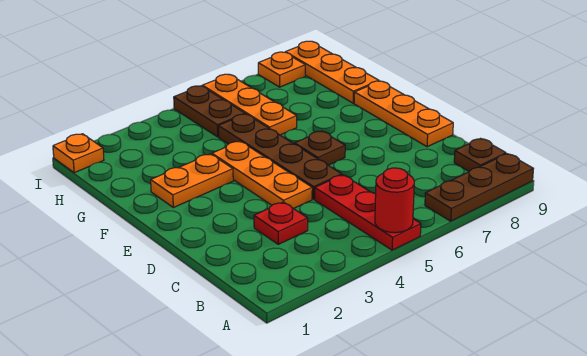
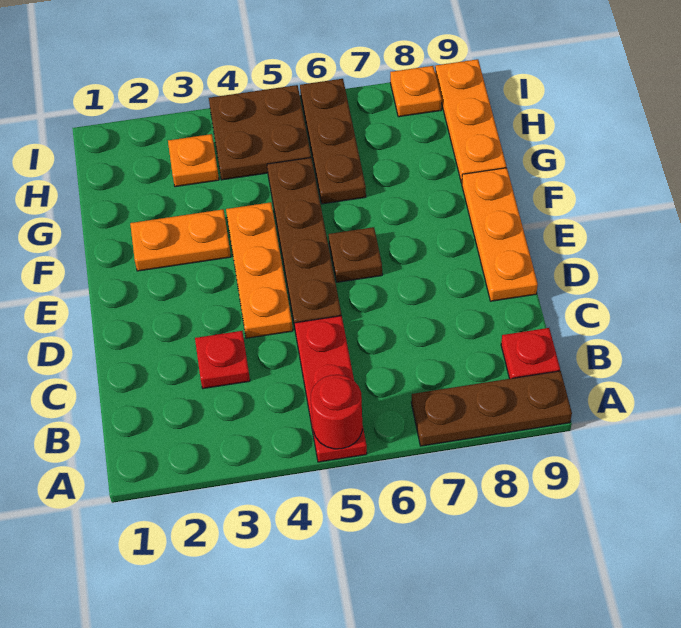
brown 1x1 plate [454,138,506,171] -> red 1x1 plate [501,328,560,379]
orange 1x3 plate [202,74,297,135] -> brown 1x3 plate [300,79,366,204]
brown 1x2 plate [174,86,245,137] -> brown 2x2 plate [209,85,311,180]
orange 1x1 plate [53,134,104,173] -> orange 1x1 plate moved to [168,134,219,187]

